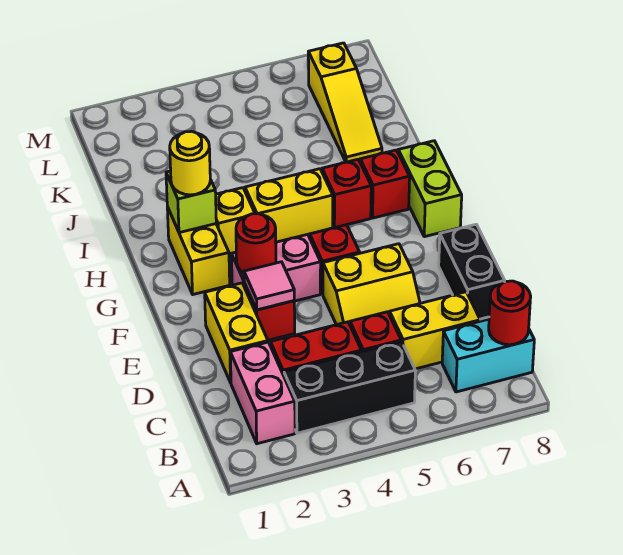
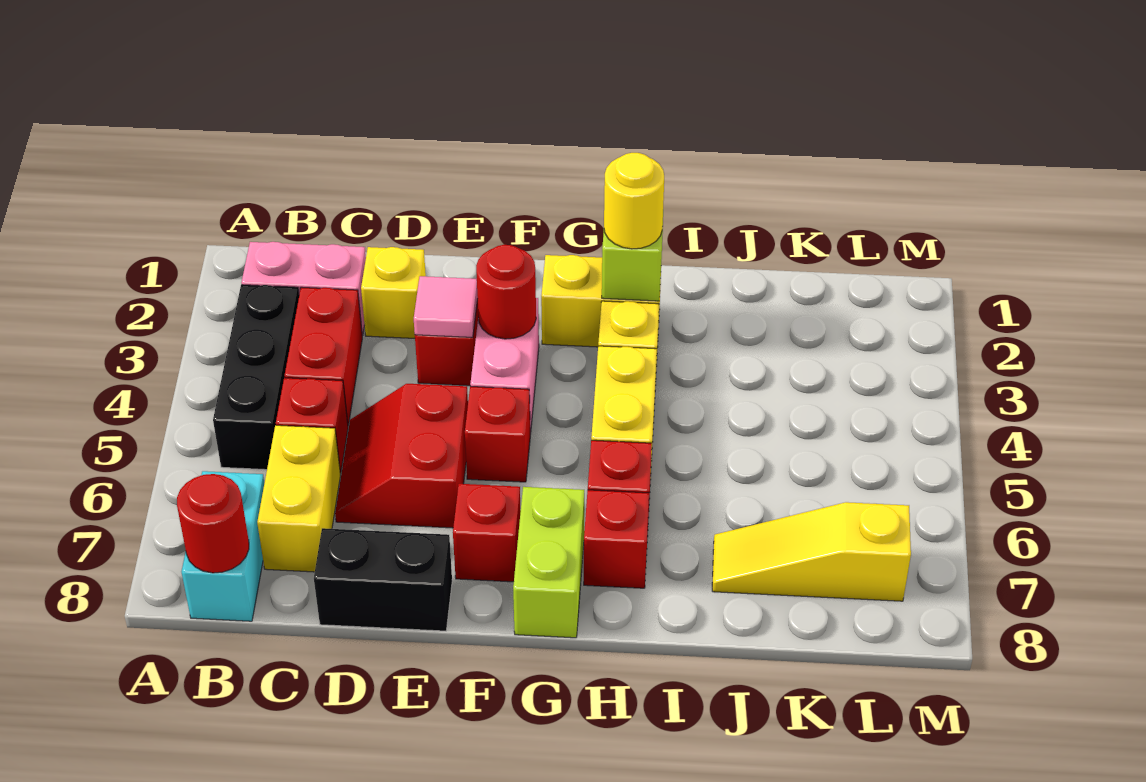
yellow 1x2 brick [205,283,268,383] -> yellow 1x1 brick [361,247,426,338]
yellow 2x2 slope [323,244,420,325] -> red 2x2 slope [335,384,468,528]
none -> red 1x1 brick [453,484,521,582]
lime 1x2 brick [398,141,462,237] -> lime 1x2 brick turned to [513,487,584,638]

